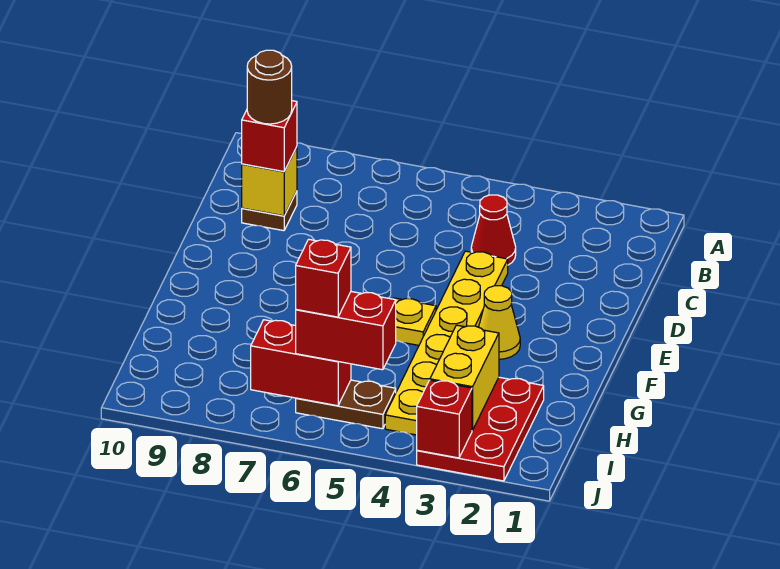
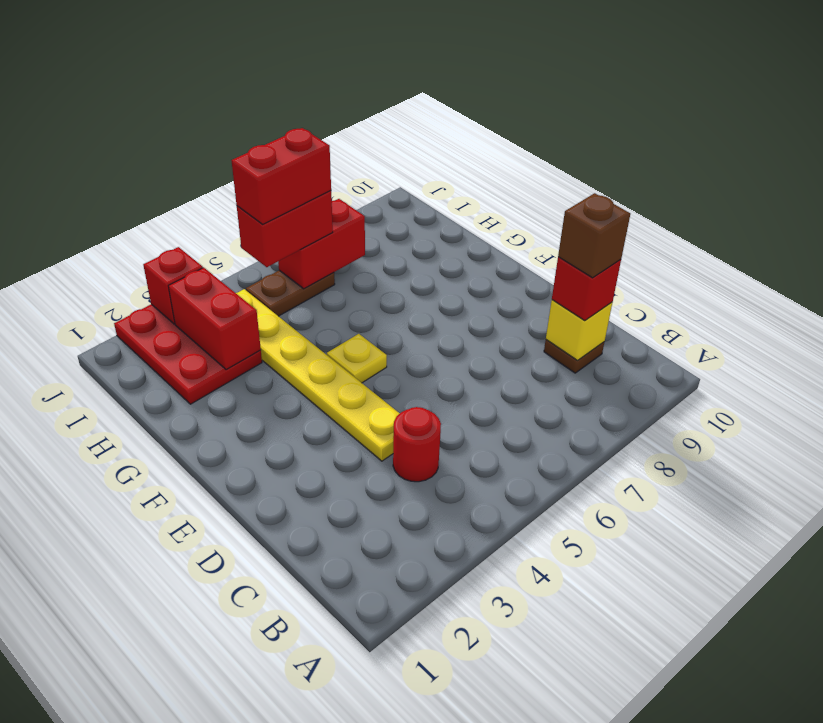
red 1x1 cone [471,195,516,265] -> red 1x1 round brick [393,407,441,482]
brown 1x1 round brick [247,50,292,124] -> brown 1x1 brick [558,193,630,278]
yellow 1x1 cone [479,286,520,359] -> none
yellow 1x2 brick [430,325,499,430] -> red 1x2 brick [169,268,261,370]
red 1x1 brick [296,239,351,317] -> red 1x2 brick [231,128,331,224]

